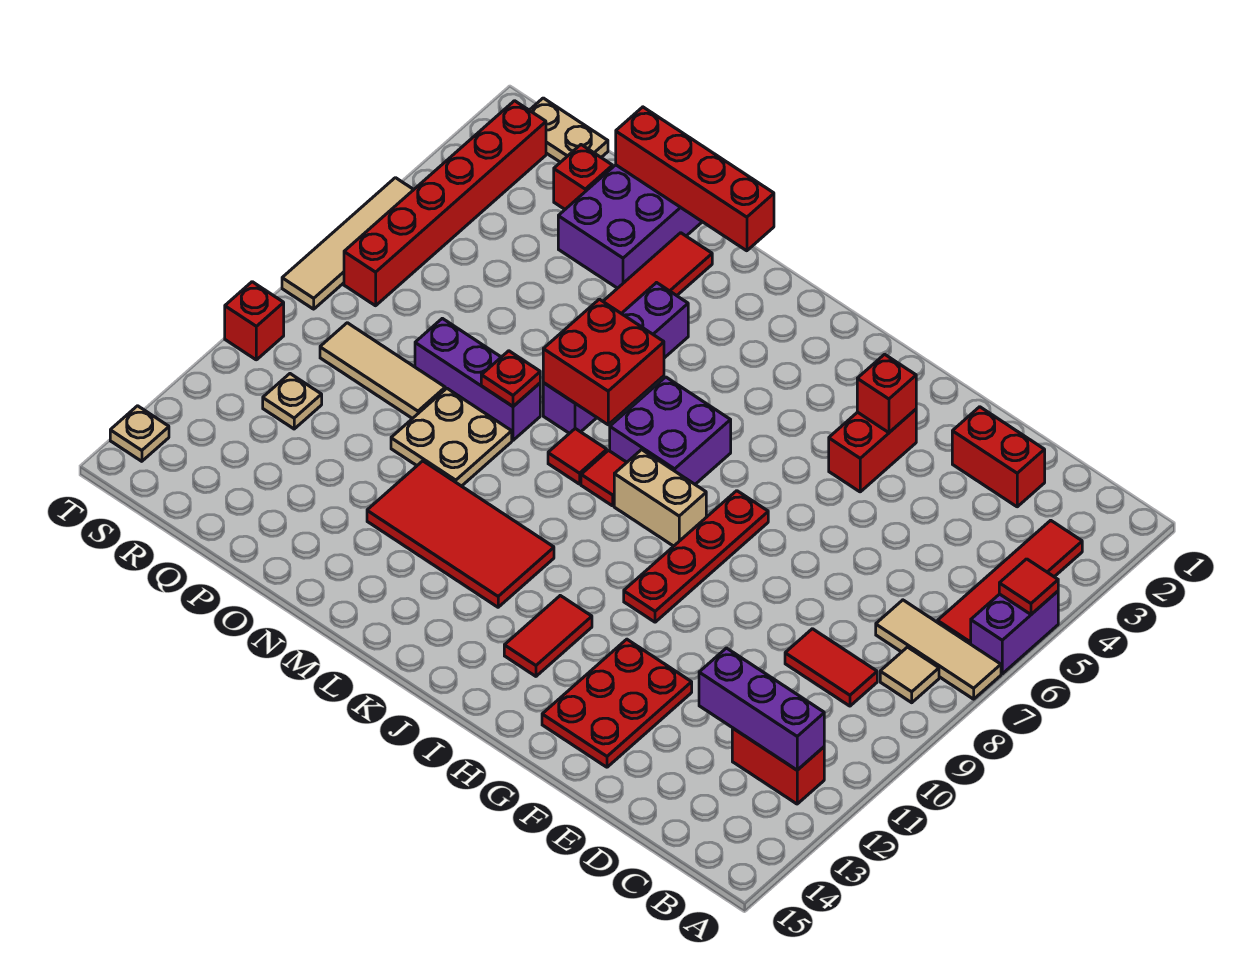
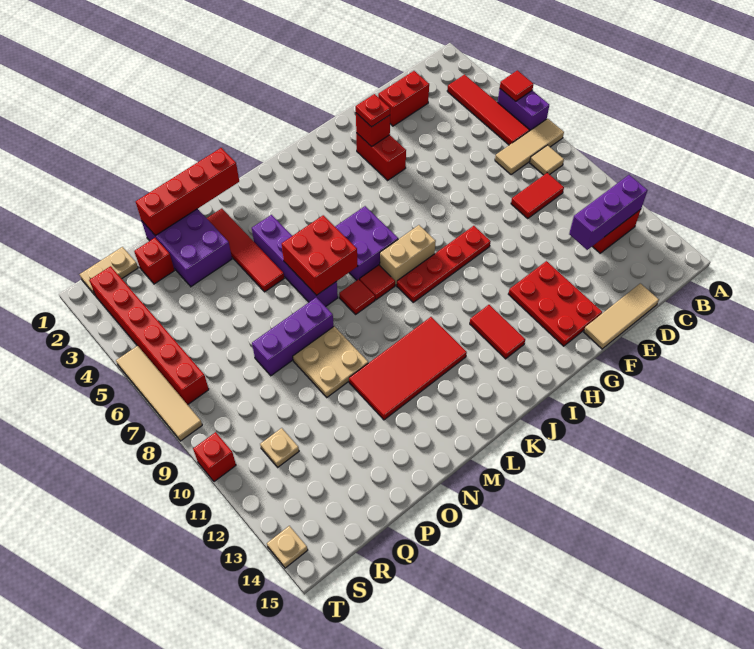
red 1x4 plate [624,491,768,622] -> red 1x4 plate turned to [397,226,491,302]
red 1x1 plate [481,351,540,406] -> red 1x1 plate moved to [356,94,390,127]
tan 1x3 tile [320,323,445,419] -> tan 1x3 tile moved to [584,283,659,349]

